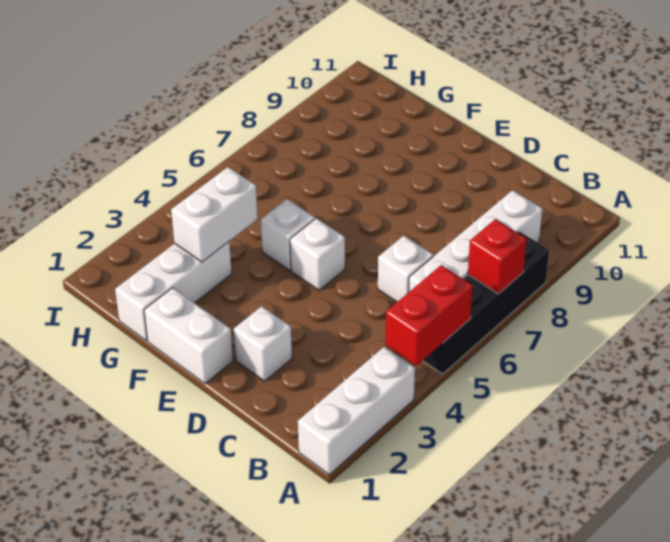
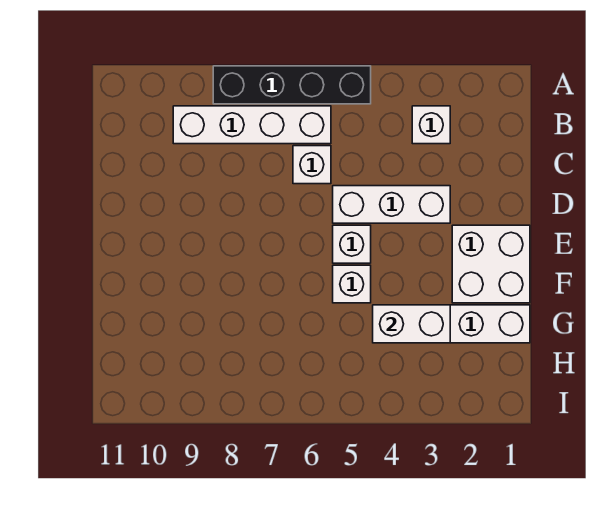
white 1x3 brick [298,347,415,475] -> white 1x3 brick moved to [333,186,450,223]
red 1x2 brick [385,265,472,366] -> none
red 1x1 brick [468,219,526,294] -> none
white 1x1 brick [234,306,292,381] -> white 1x1 brick moved to [412,106,450,144]
white 1x2 brick [144,288,233,384] -> white 2x2 brick [452,225,530,303]

